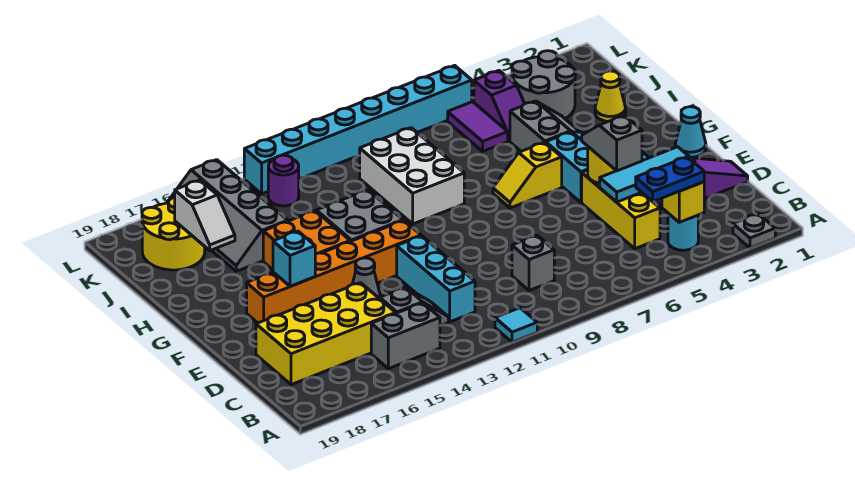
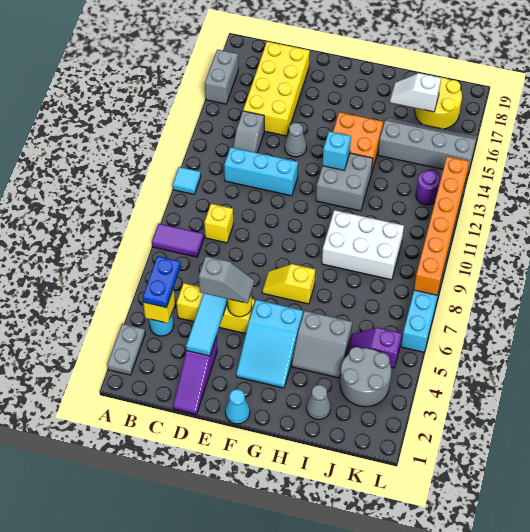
grey 1x1 plate [733,214,775,248] -> grey 1x2 plate [107,324,145,375]
grey 1x2 brick [371,303,440,369] -> grey 1x2 brick moved to [205,49,238,104]
grey 1x1 brick [512,235,554,290] -> yellow 1x1 brick [204,204,233,243]
orange 1x6 brick [247,221,421,323] -> orange 1x6 brick moved to [414,156,469,295]
cyan 1x1 brick [273,231,315,286] -> cyan 1x1 brick moved to [322,131,351,170]
yellow 1x2 slope [493,142,562,208] -> yellow 1x2 slope turned to [262,264,315,304]
yellow 1x1 cone [595,71,626,122] -> grey 1x1 cone [306,385,331,419]
purple 1x2 tile [448,102,508,151] -> purple 1x2 tile moved to [152,224,204,257]

